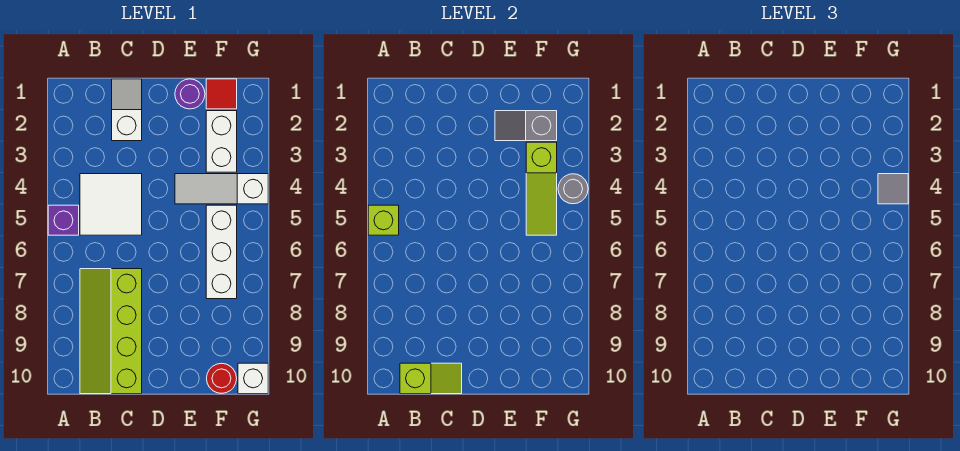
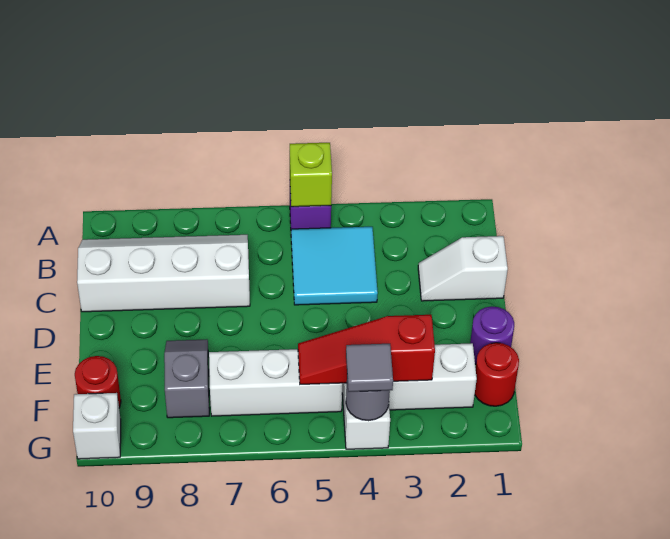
white 2x2 tile [80,174,142,235] -> cyan 2x2 tile [291,227,378,305]
lime 2x4 slope [80,269,142,394] -> white 2x4 slope [77,235,250,312]
lime 1x2 slope [400,363,462,394] -> none
white 1x2 slope [112,79,142,141] -> white 1x2 slope turned to [418,236,508,301]
grey 1x2 slope [495,111,557,141] -> grey 1x2 slope moved to [164,339,209,418]
red 1x1 tile [206,79,237,109] -> red 1x1 round brick [475,343,519,406]
lime 1x3 slope [526,142,557,235] -> red 1x3 slope [298,315,435,384]

